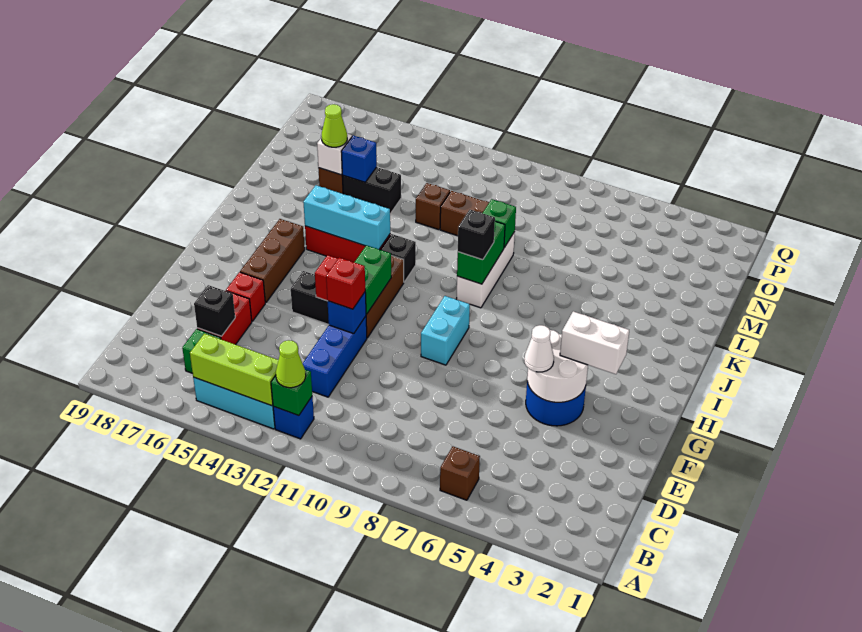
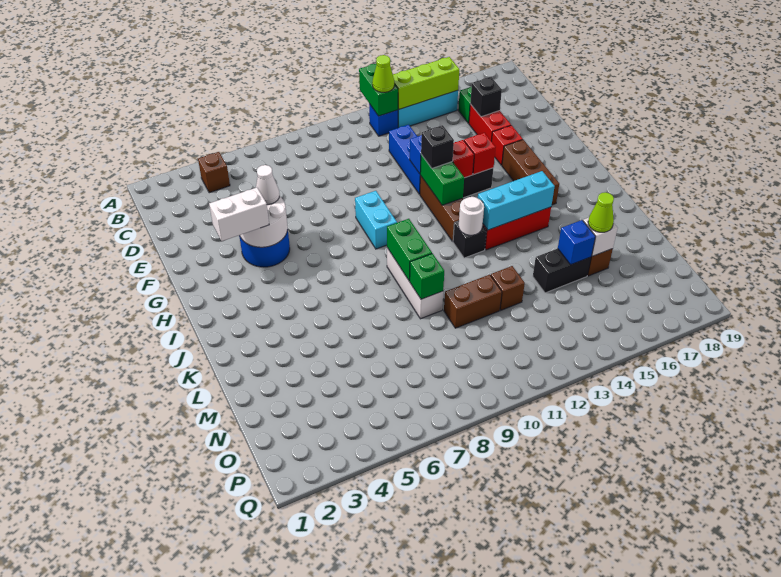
brown 1x1 brick [440,446,480,500] -> brown 1x1 brick moved to [198,152,230,193]
green 1x1 brick [271,370,312,416] -> green 1x2 brick [359,64,398,116]
red 1x1 brick [326,258,365,309] -> red 1x1 brick moved to [464,133,496,174]
black 1x1 brick [458,210,495,260] -> black 1x1 brick moved to [421,125,454,168]
none -> white 1x1 round brick [459,197,484,235]

